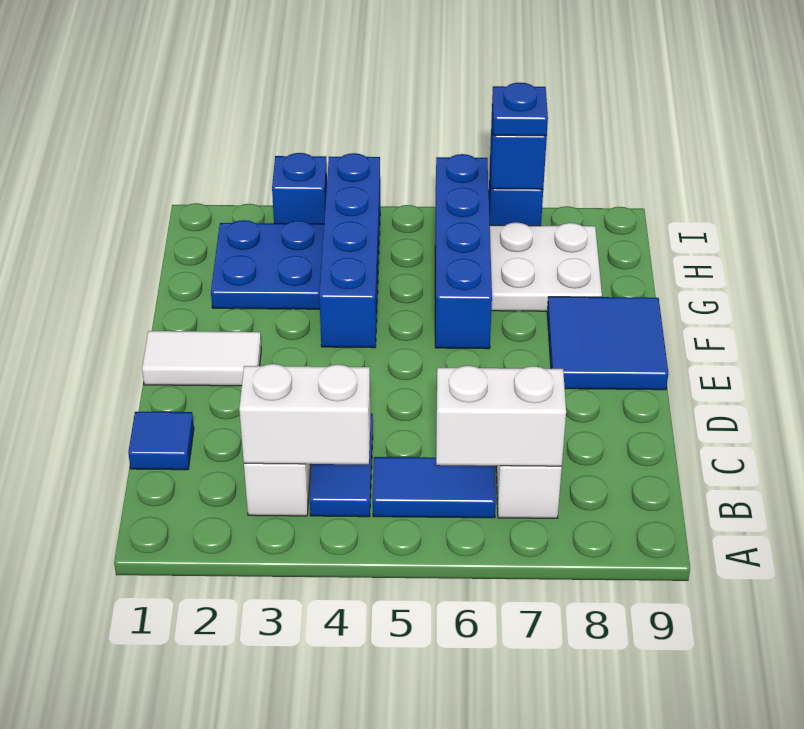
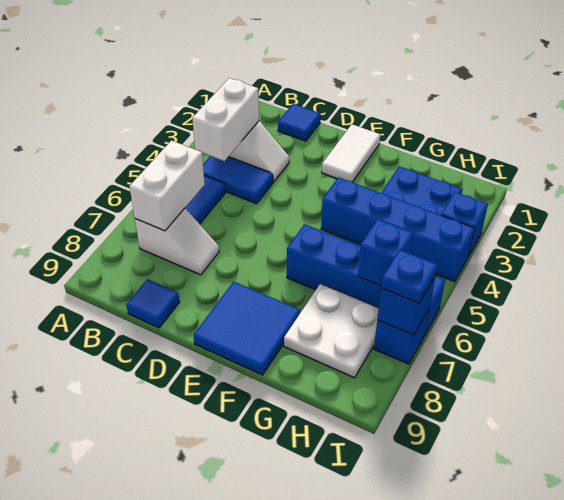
none -> blue 1x1 tile [127,279,180,328]
none -> blue 1x1 brick [358,219,413,286]

